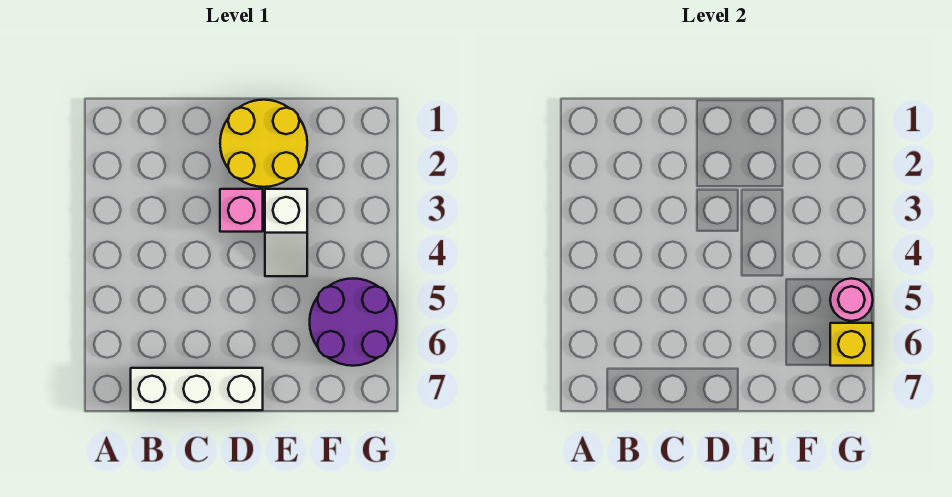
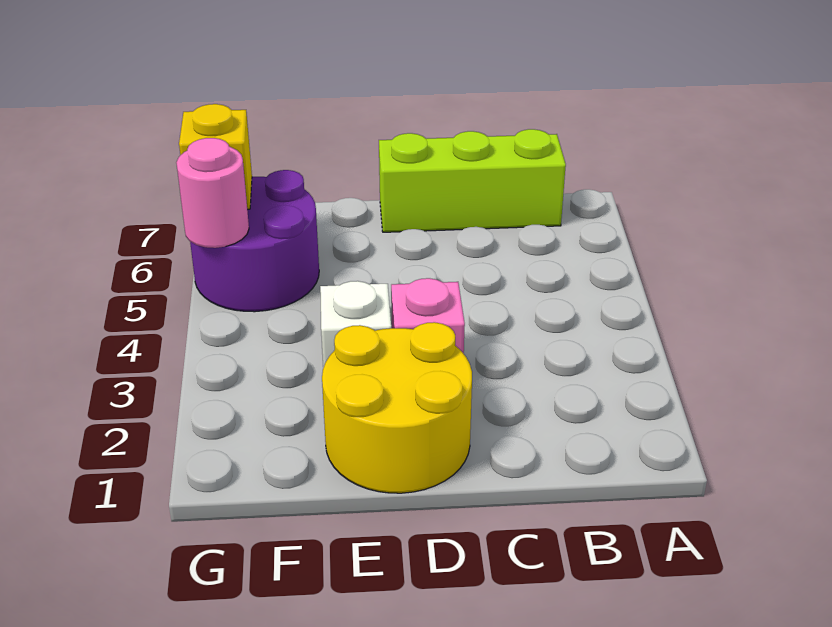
white 1x3 brick [131,368,263,410] -> lime 1x3 brick [379,129,566,232]

